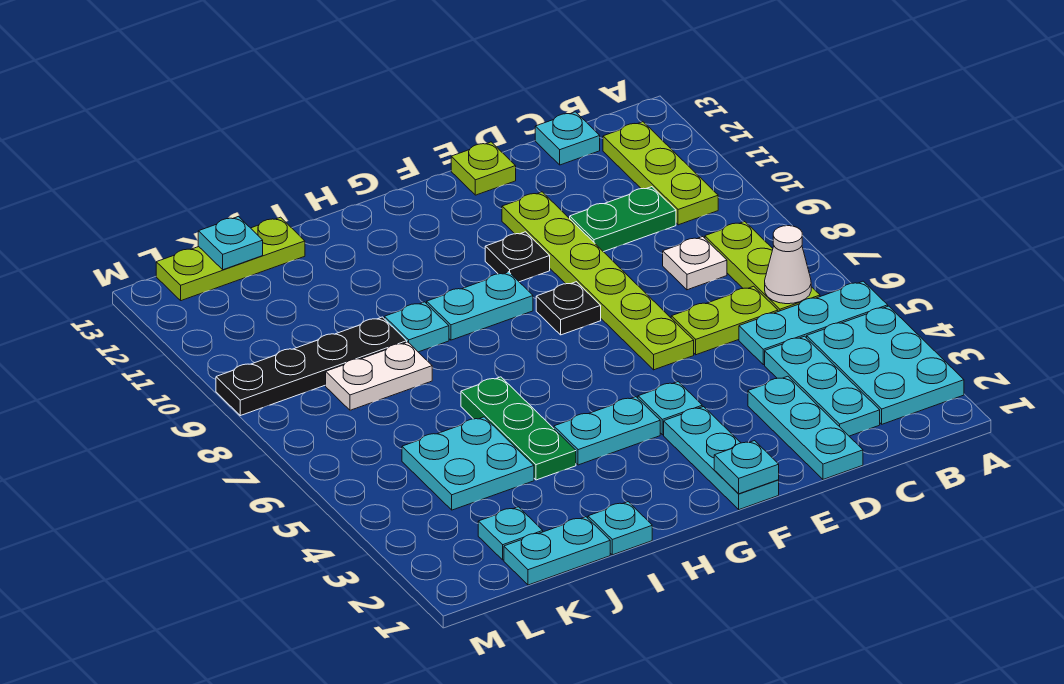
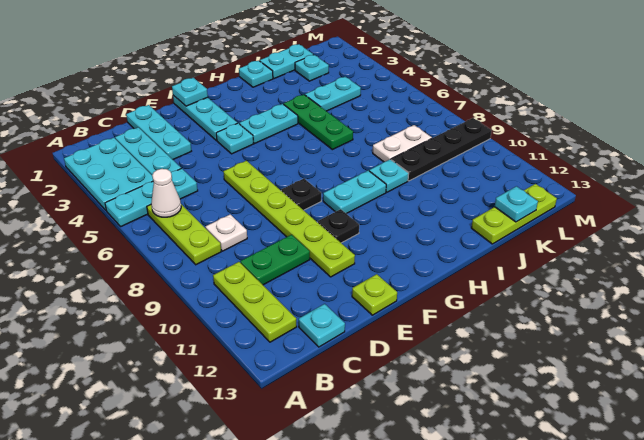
lime 1x2 plate [671,286,778,355] -> none
cyan 2x2 plate [402,417,534,510] -> cyan 1x2 plate [305,77,361,111]

